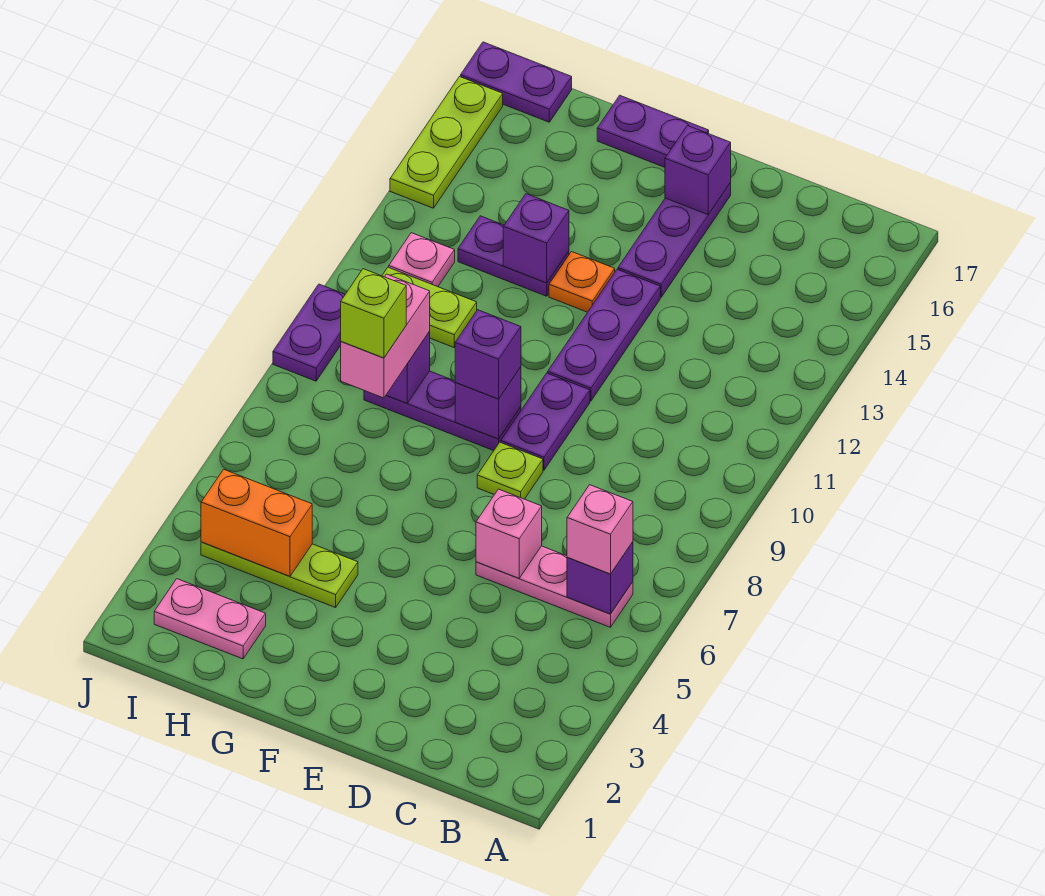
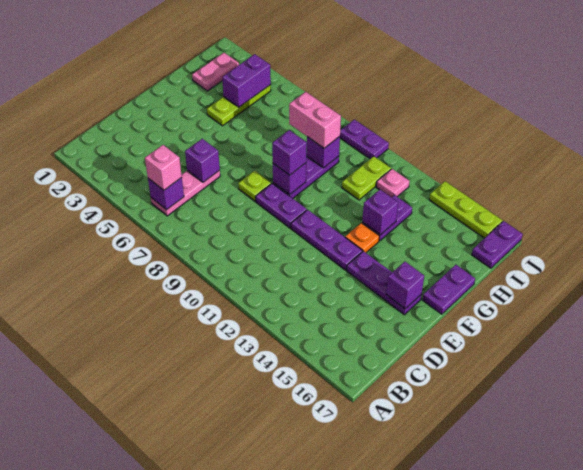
pink 1x1 brick [476,489,542,578] -> purple 1x1 brick [185,139,220,182]
orange 1x2 brick [201,469,312,576] -> purple 1x2 brick [222,54,271,107]
lime 1x1 brick [341,269,406,358] -> none

